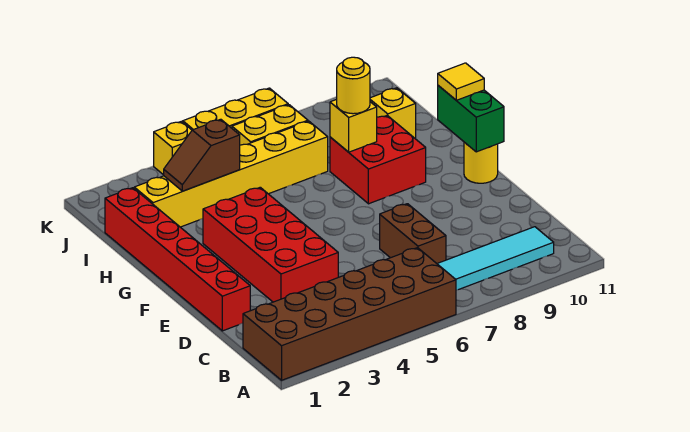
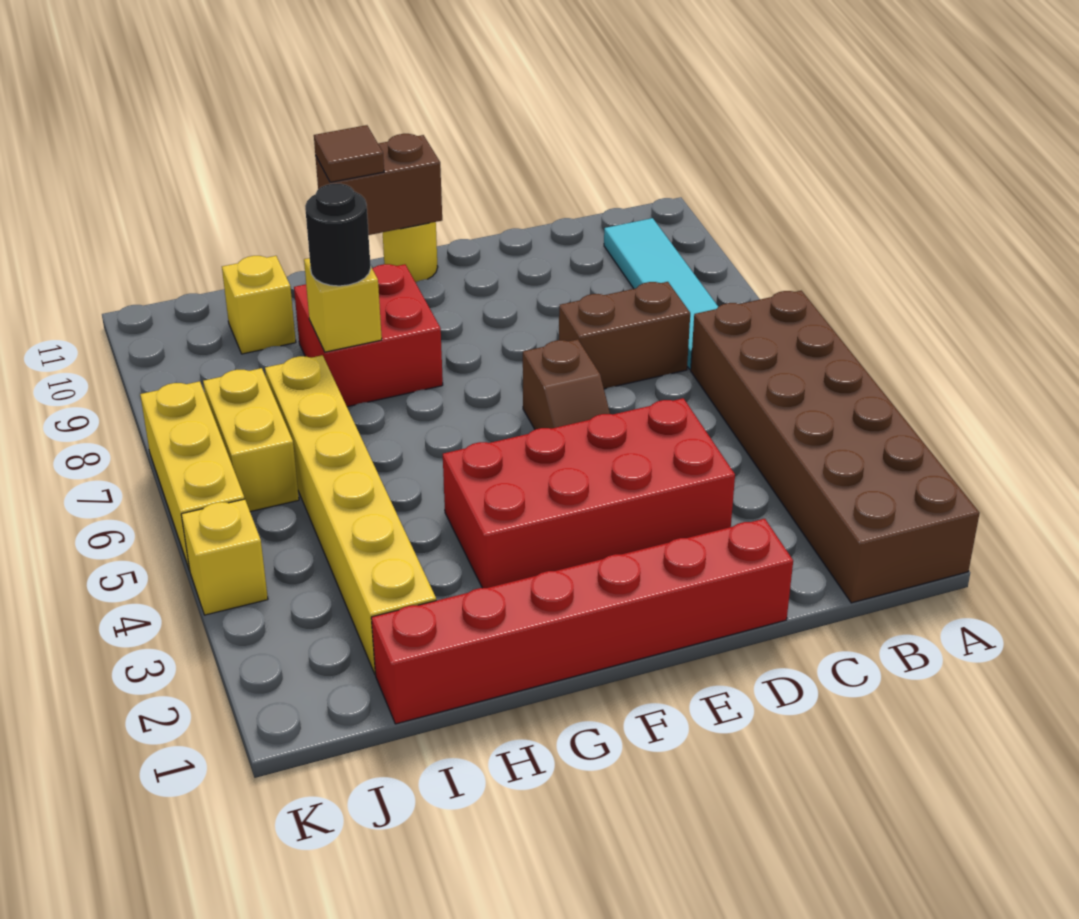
green 1x2 brick [438,86,504,152] -> brown 1x2 brick [315,134,442,235]
yellow 1x1 tile [438,63,484,100] -> brown 1x1 tile [314,125,384,182]
yellow 1x1 round brick [337,57,370,114] -> black 1x1 round brick [305,184,371,286]
brown 1x2 slope [164,119,240,191] -> brown 1x2 slope moved to [523,339,610,429]

